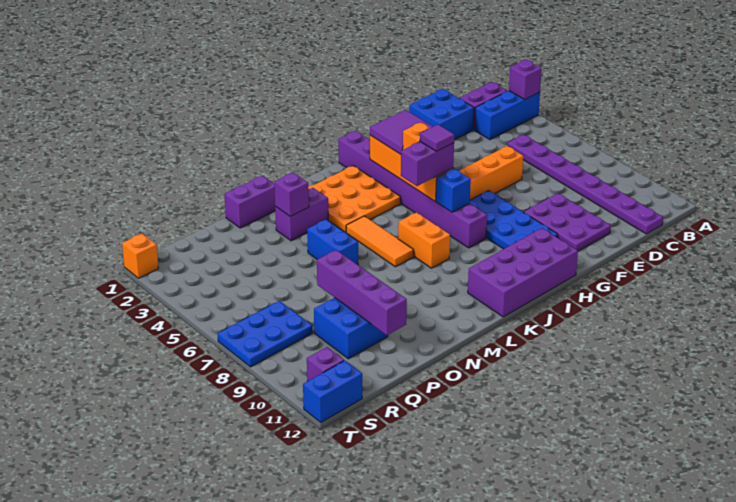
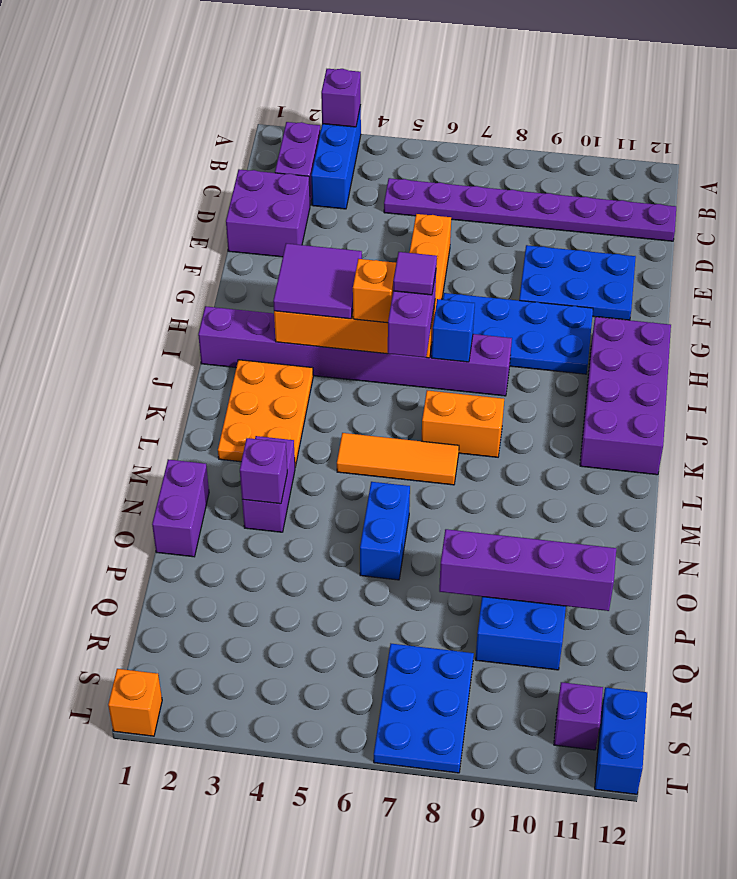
blue 2x2 brick [409,89,474,140] -> purple 2x2 brick [226,169,310,257]
purple 2x3 plate [524,193,611,251] -> blue 2x3 plate [519,245,636,320]
orange 3x3 plate [308,166,401,232] -> orange 2x3 plate [218,360,313,467]
blue 1x2 brick [307,219,358,265] -> blue 1x2 brick turned to [360,482,410,580]

